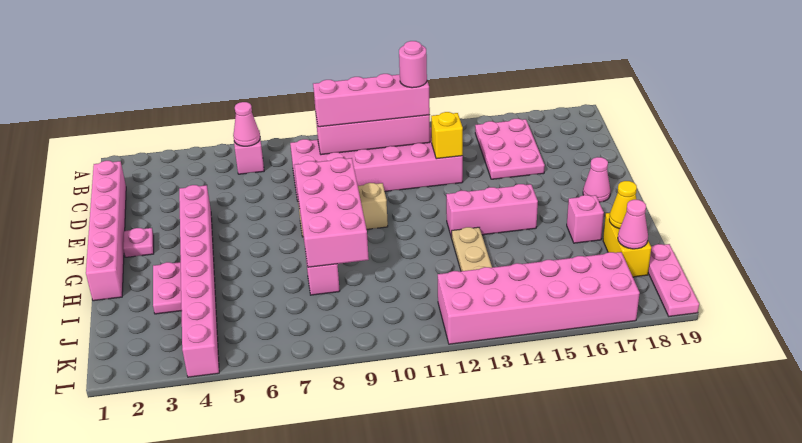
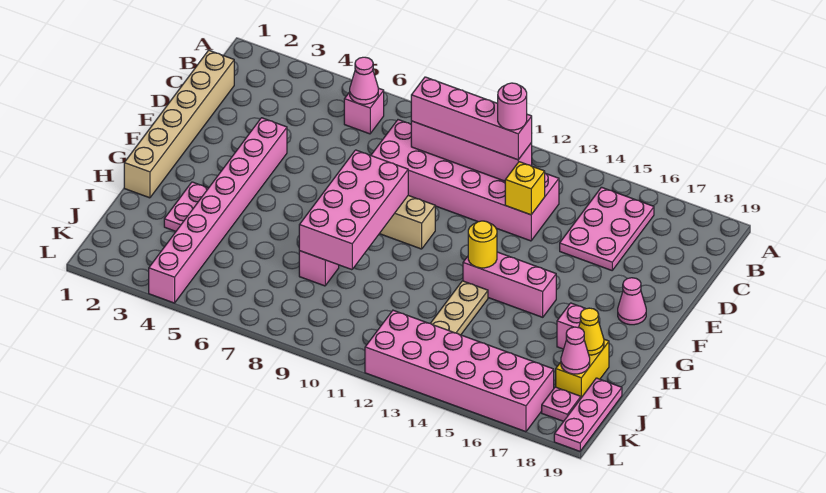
pink 1x6 brick [86,161,126,301] -> tan 1x6 brick [124,50,234,198]
pink 1x1 plate [123,228,154,257] -> pink 1x1 plate moved to [542,387,581,421]
none -> yellow 1x1 round brick [468,221,497,268]

